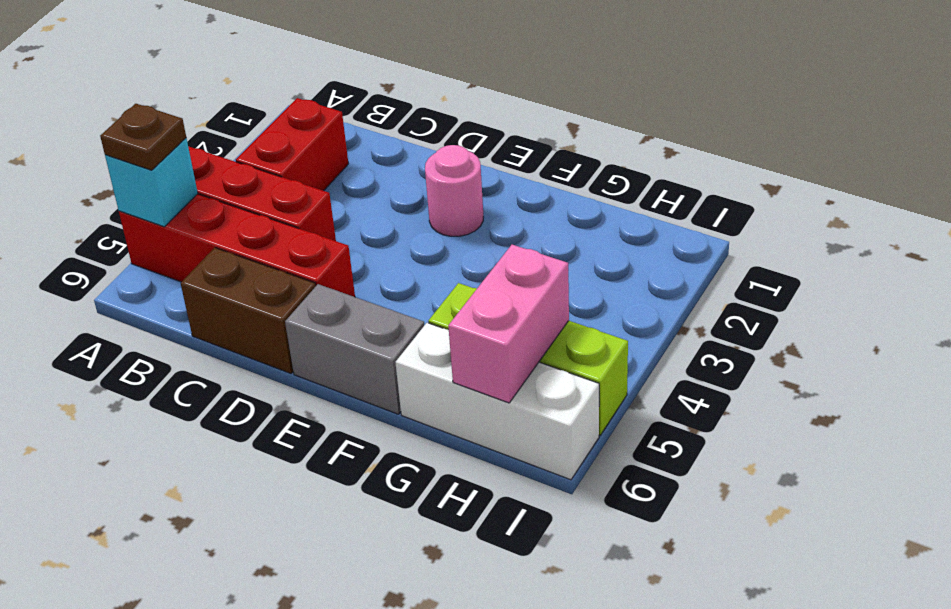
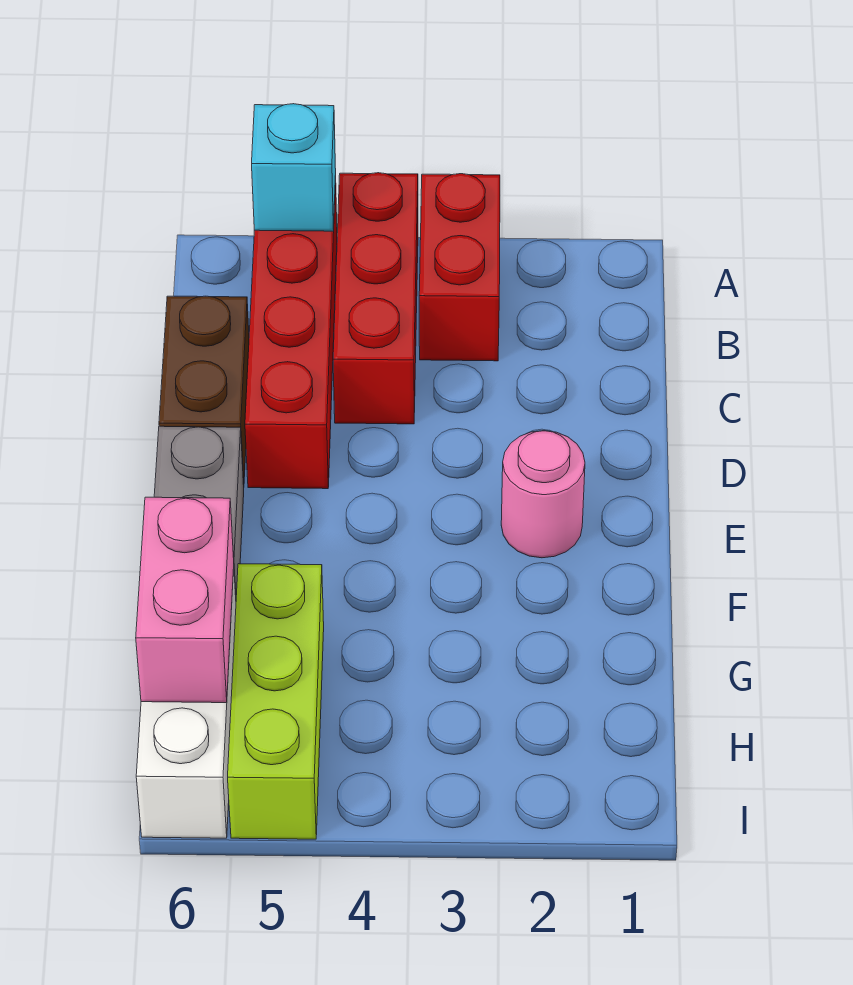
brown 1x1 plate [100,104,186,170] -> none
red 1x2 brick [236,98,348,191] -> red 1x2 brick turned to [419,174,500,361]
pink 1x2 brick [448,245,569,403] -> pink 1x2 brick turned to [136,497,234,703]

